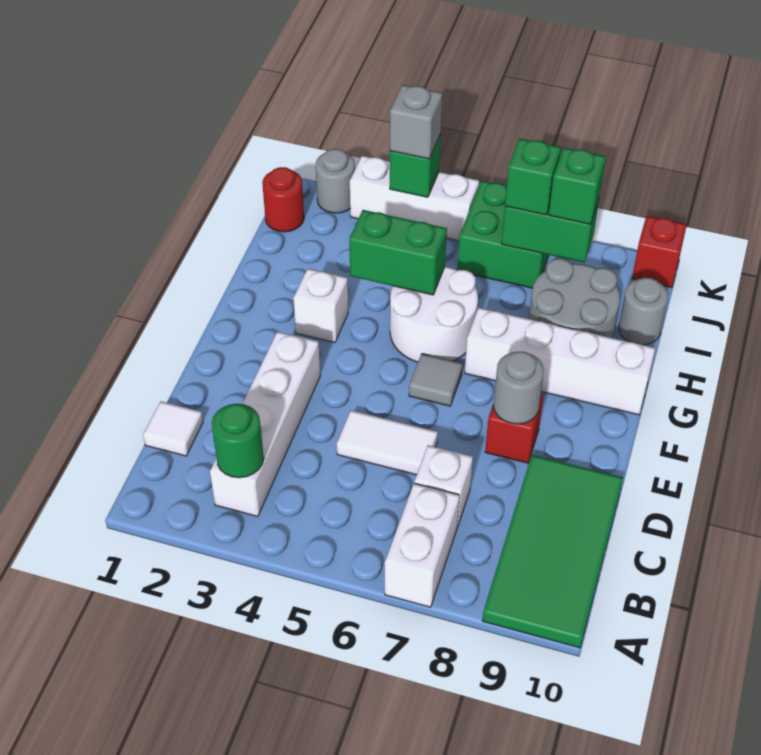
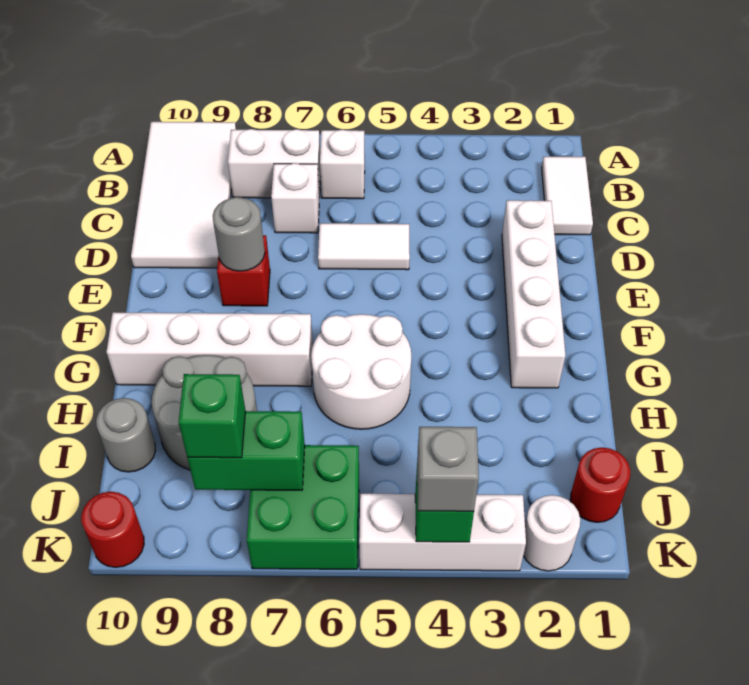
white 1x2 brick [385,483,460,607] -> white 1x2 brick turned to [228,129,321,198]
green 2x4 tile [482,455,623,648] -> white 2x4 tile [131,122,236,268]
white 1x4 brick [210,332,320,517] -> white 1x4 brick moved to [502,200,566,388]
green 1x1 round brick [212,404,264,478] -> none
white 1x1 tile [143,401,203,456] -> white 1x2 tile [542,157,593,235]
grey 1x1 tile [409,354,463,406] -> none
white 1x1 brick [293,269,348,343] -> white 1x1 brick moved to [320,130,365,199]
green 1x2 brick [349,210,447,295] -> none
green 1x1 brick [505,139,561,215] -> none
grey 1x1 round brick [316,149,355,213] -> white 1x1 round brick [523,495,580,571]
red 1x1 brick [632,216,687,288] -> red 1x1 round brick [81,492,144,567]

